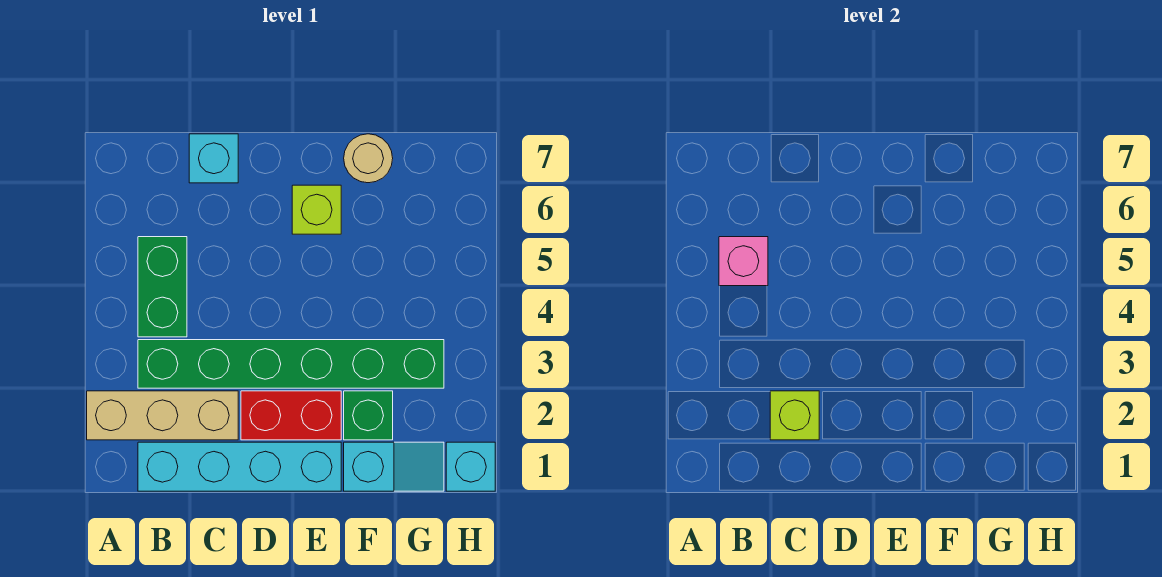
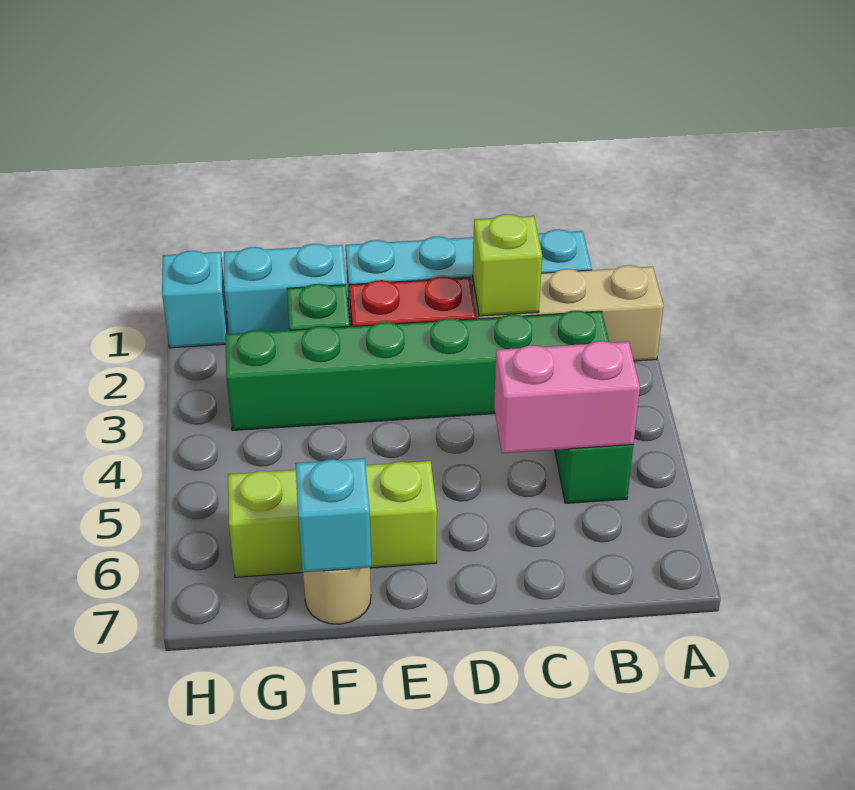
pink 1x1 brick [719,237,768,286] -> pink 1x2 brick [494,341,640,453]
cyan 1x1 brick [189,134,238,183] -> cyan 1x1 brick moved to [295,458,371,572]
lime 1x1 brick [292,185,341,234] -> lime 1x3 brick [228,461,437,577]
cyan 1x2 slope [344,442,444,491] -> cyan 1x2 brick [224,244,346,334]

